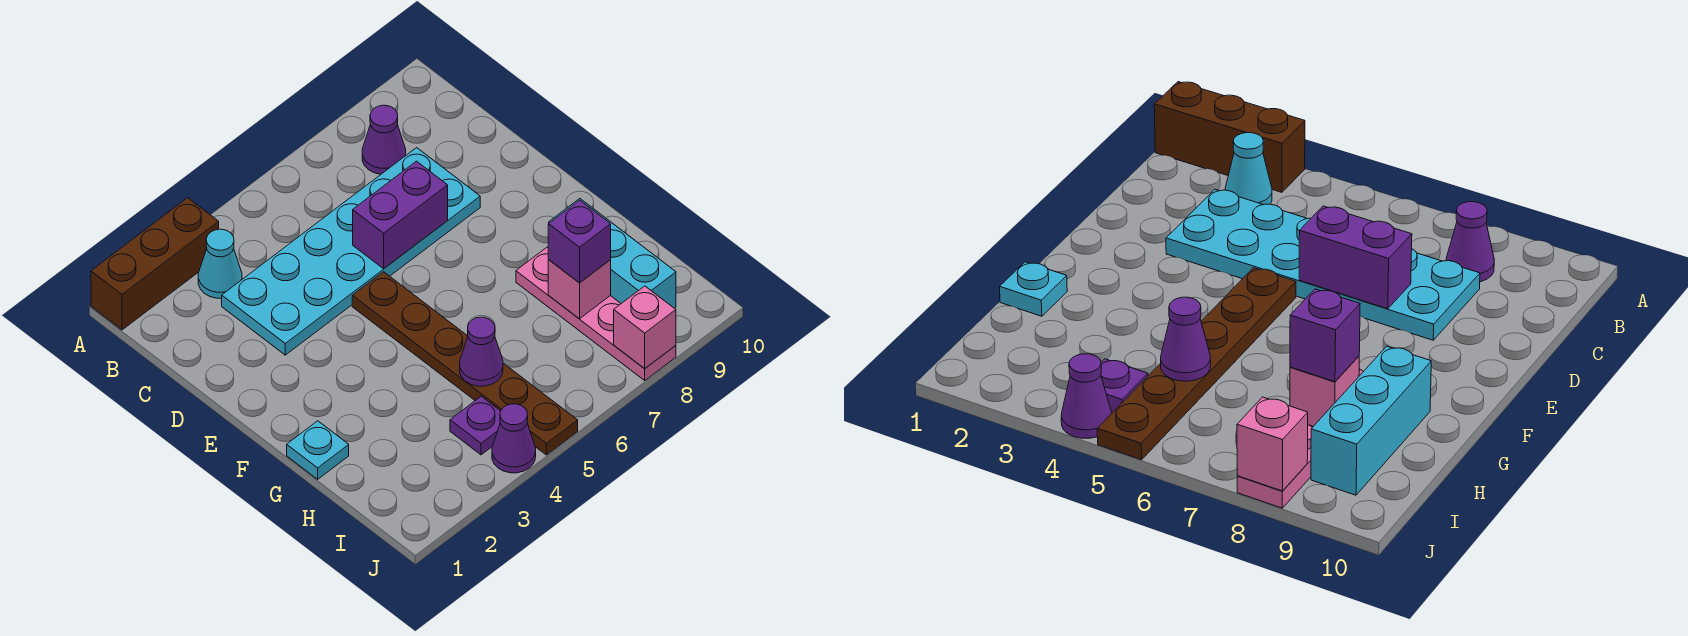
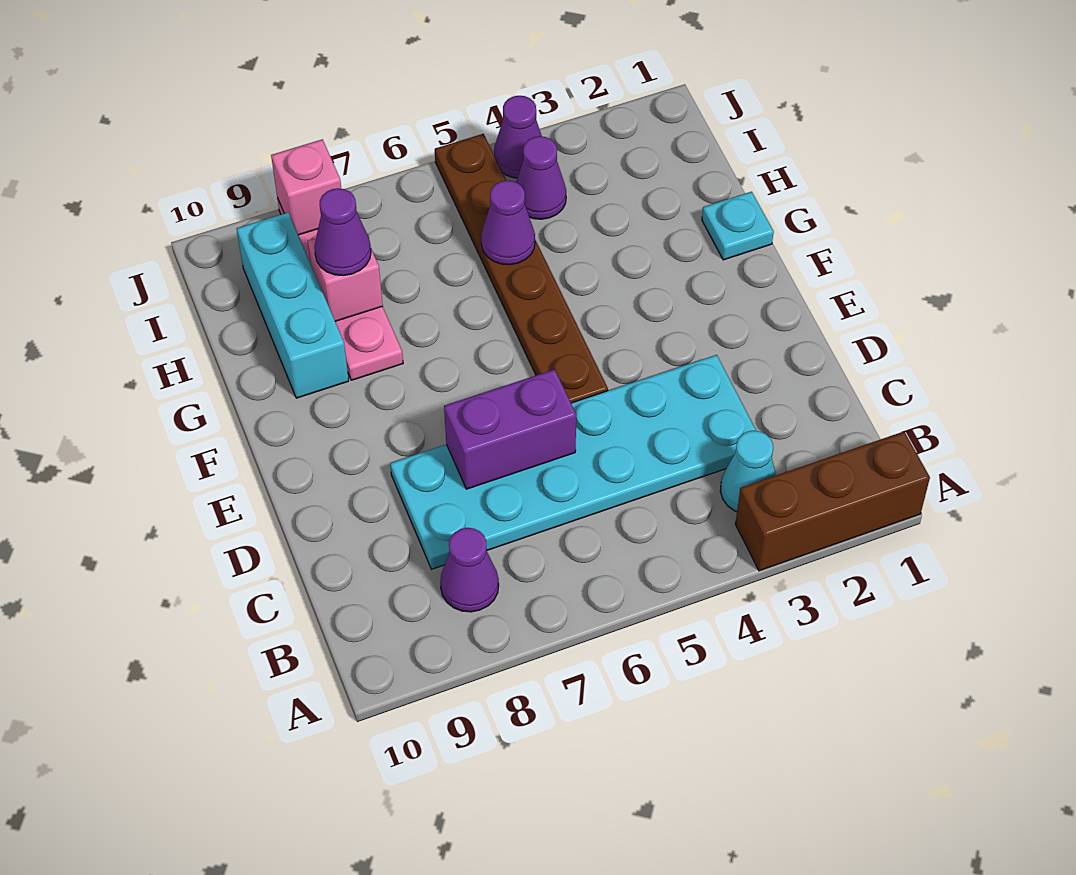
purple 1x1 brick [548,200,611,283] -> purple 1x1 cone [314,188,371,276]
purple 1x1 plate [450,396,501,455] -> purple 1x1 cone [516,136,566,219]

